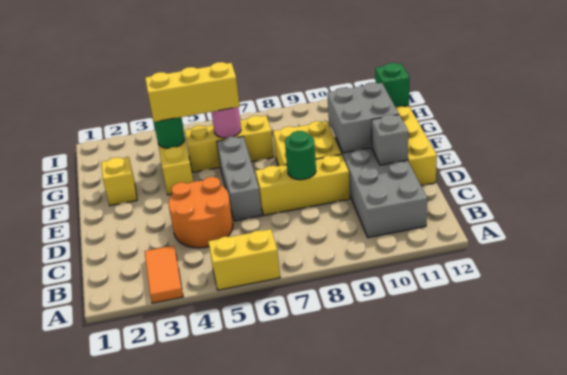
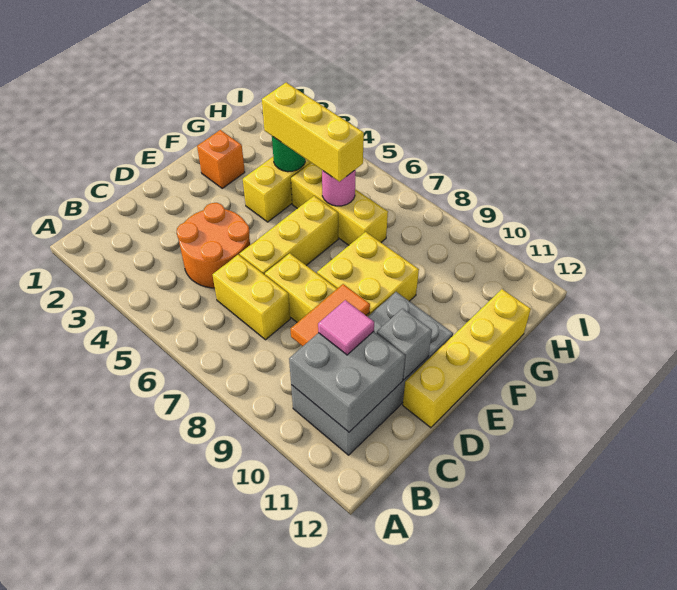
orange 1x2 tile [144,245,183,303] -> orange 1x2 tile moved to [291,284,370,346]
yellow 1x2 brick [208,229,280,290] -> yellow 1x2 brick moved to [213,255,290,340]
none -> pink 1x1 tile [318,300,374,355]
grey 1x3 brick [217,137,262,221] -> yellow 1x3 brick [240,196,338,275]
green 1x1 round brick [285,131,316,180] -> none
grey 2x2 brick [327,83,399,153] -> grey 2x2 brick moved to [289,332,405,432]
yellow 1x1 brick [101,157,137,206] -> orange 1x1 brick [197,130,245,188]
green 1x1 brick [375,63,410,107] -> none

